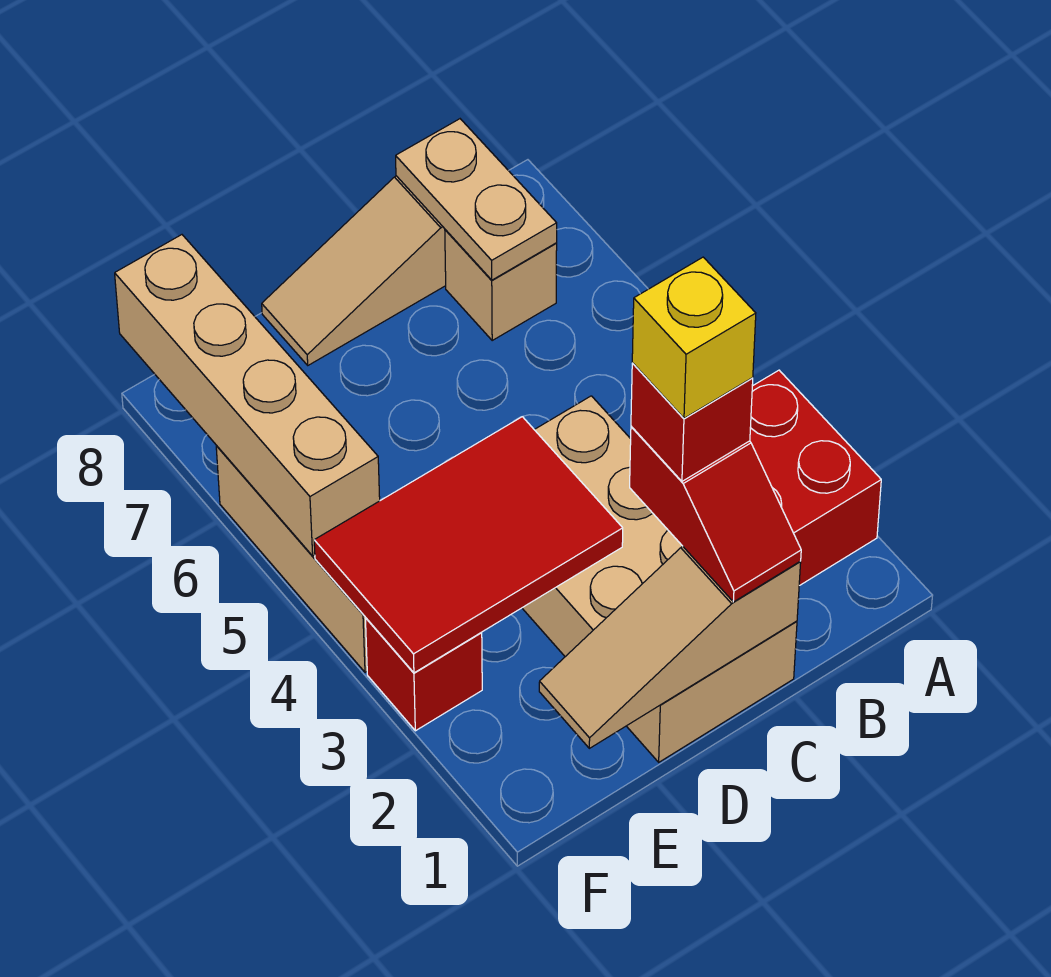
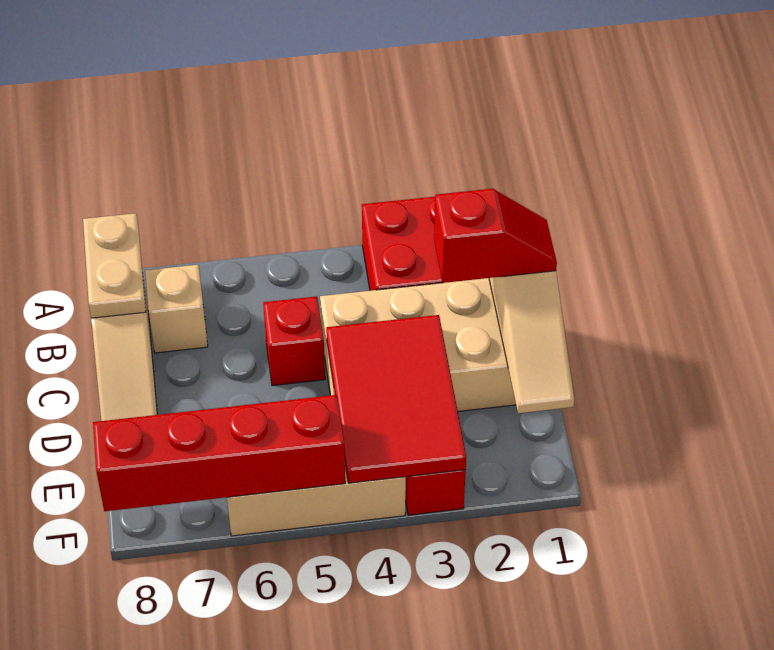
tan 1x2 plate [396,119,557,280] -> tan 1x2 plate turned to [83,213,146,318]
red 1x1 brick [631,363,753,481] -> red 1x1 brick moved to [263,296,325,386]
yellow 1x1 brick [632,257,756,418] -> none
tan 1x4 brick [115,235,380,556] -> red 1x4 brick [93,395,345,511]

